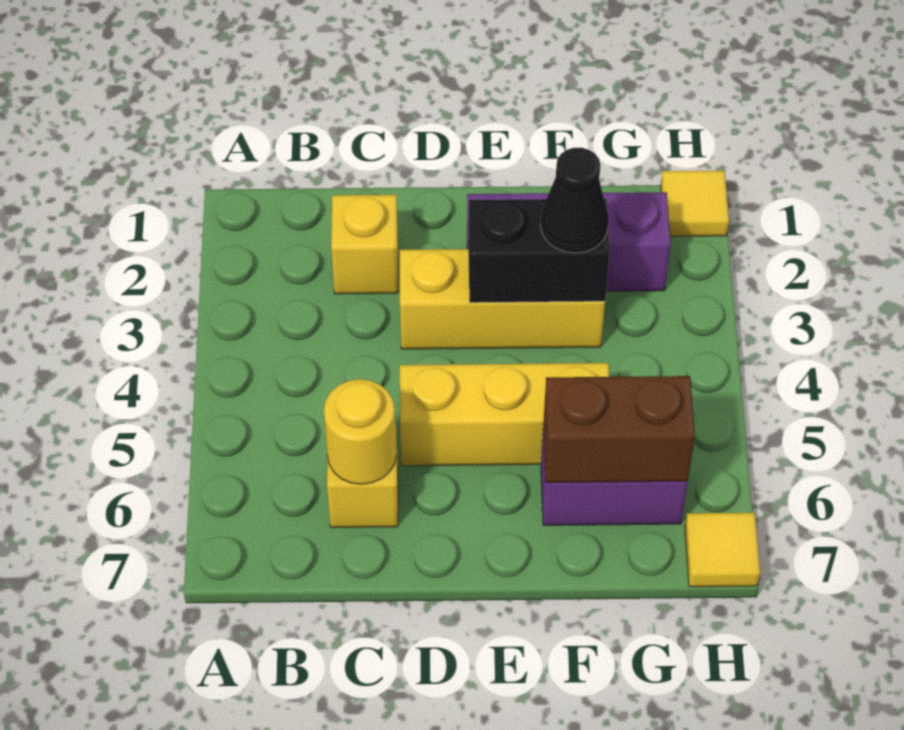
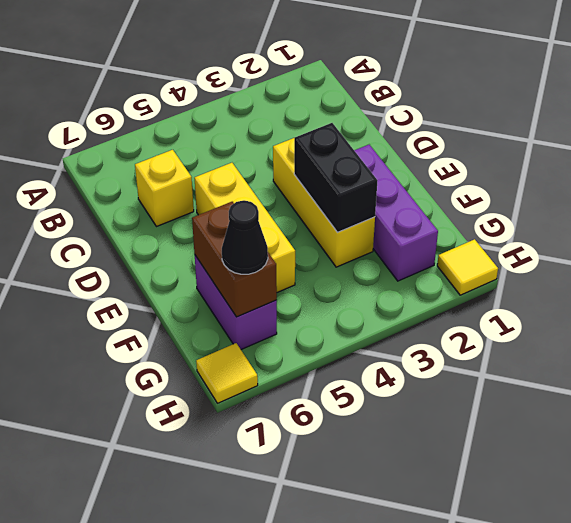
yellow 1x1 brick [331,195,398,294] -> none
yellow 1x1 round brick [324,379,396,484] -> none
black 1x1 cone [540,148,609,253] -> black 1x1 cone moved to [222,200,268,274]

